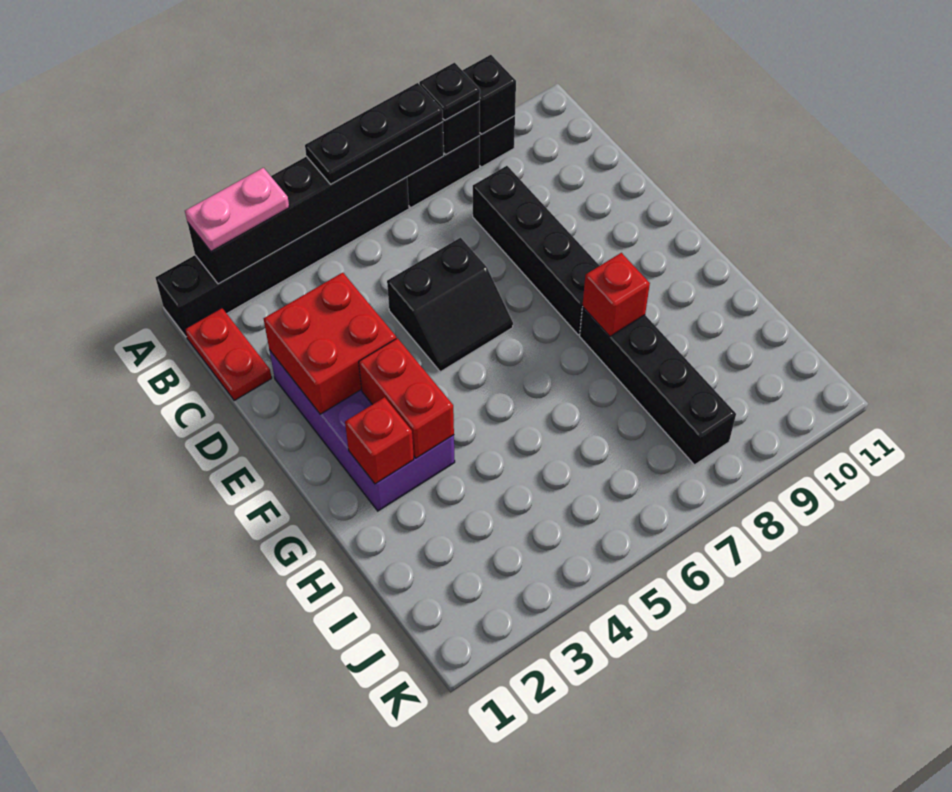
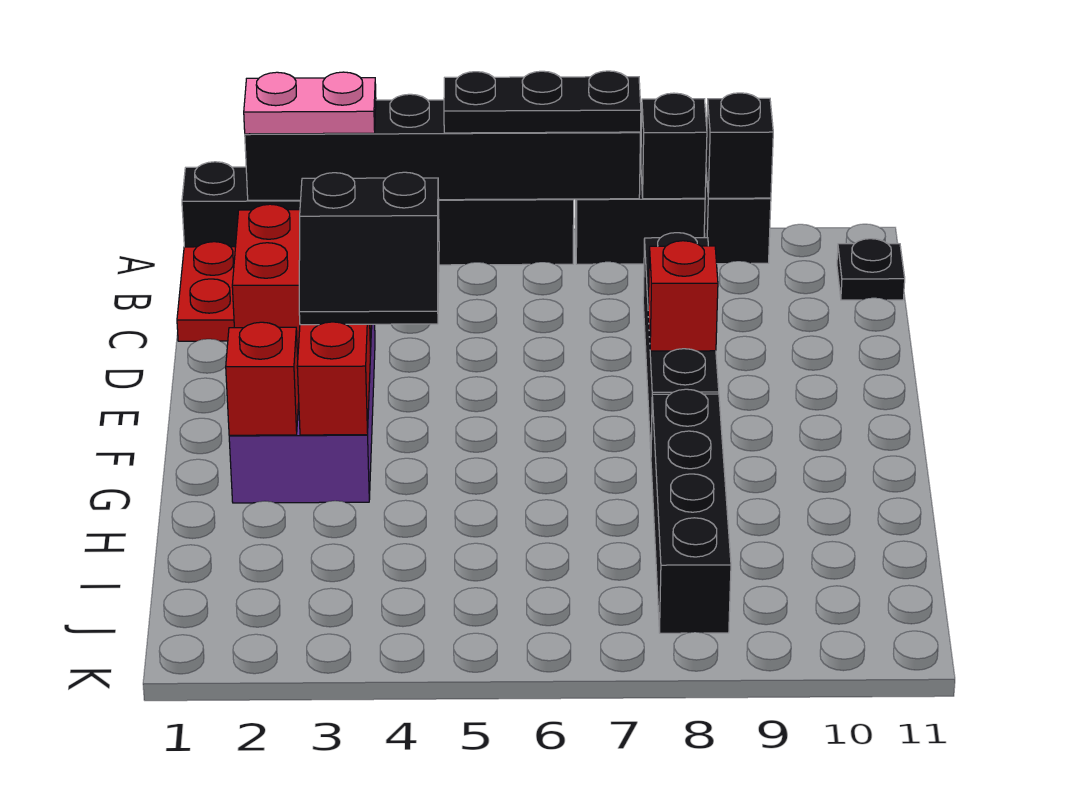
black 1x1 plate [419,63,480,120] -> black 1x1 plate moved to [837,239,905,300]
black 2x2 slope [387,238,513,372] -> black 2x2 slope moved to [299,172,439,325]
red 1x1 brick [582,253,650,336] -> red 1x1 brick moved to [648,241,718,351]

